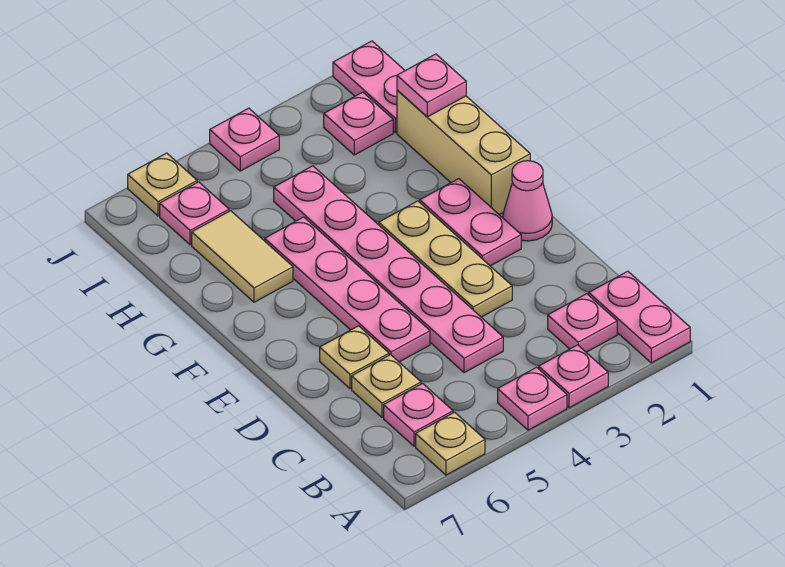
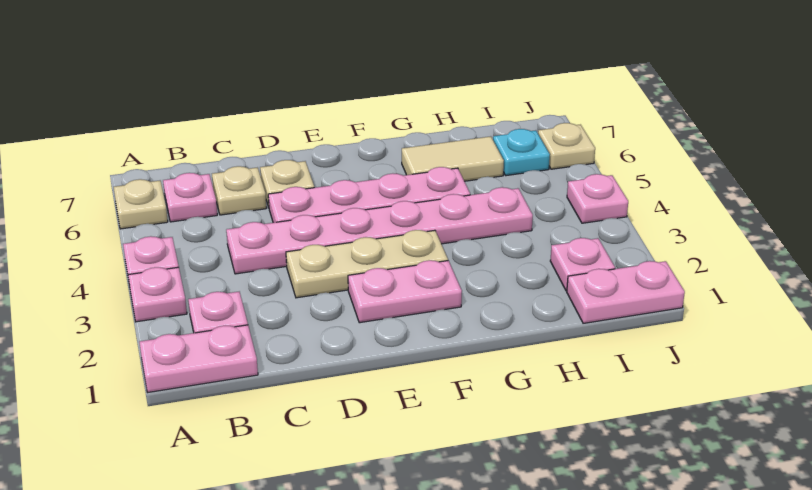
pink 1x1 cone [503,161,552,241] -> none
tan 1x3 brick [397,90,530,215] -> none
pink 1x1 plate [397,54,466,117] -> none
pink 1x1 plate [160,182,229,245] -> cyan 1x1 plate [493,129,550,176]

